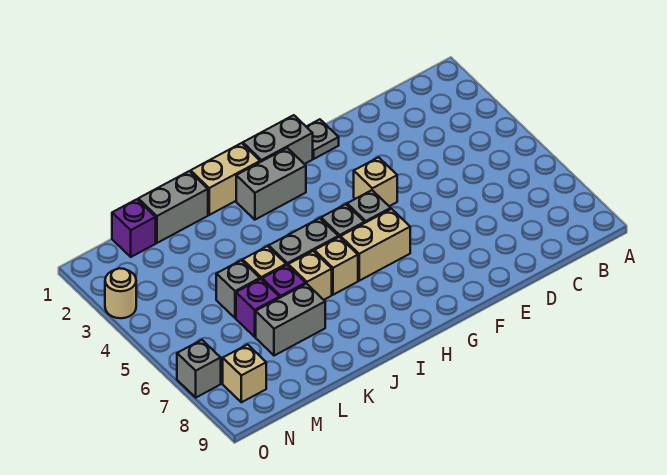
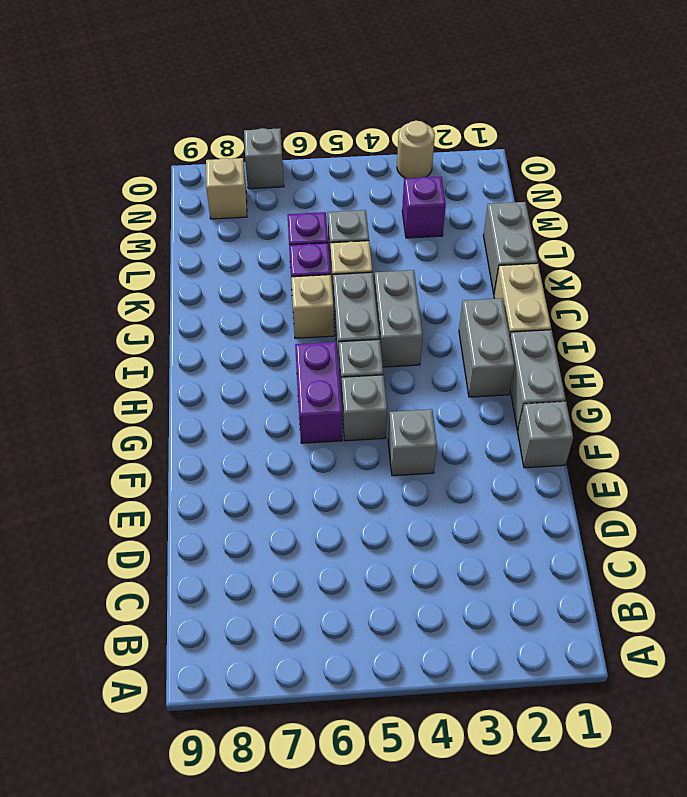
grey 1x1 plate [306,119,339,159] -> grey 1x1 brick [518,401,573,468]
tan 1x1 brick [354,157,397,206] -> grey 1x1 brick [388,409,437,476]
tan 1x2 brick [341,209,410,281] -> purple 1x2 brick [295,342,342,443]
tan 1x1 brick [314,237,358,295] -> none
grey 1x2 brick [256,284,325,356] -> grey 1x2 brick moved to [374,270,423,367]
purple 1x1 brick [112,199,156,257] -> purple 1x1 brick moved to [402,177,446,238]

